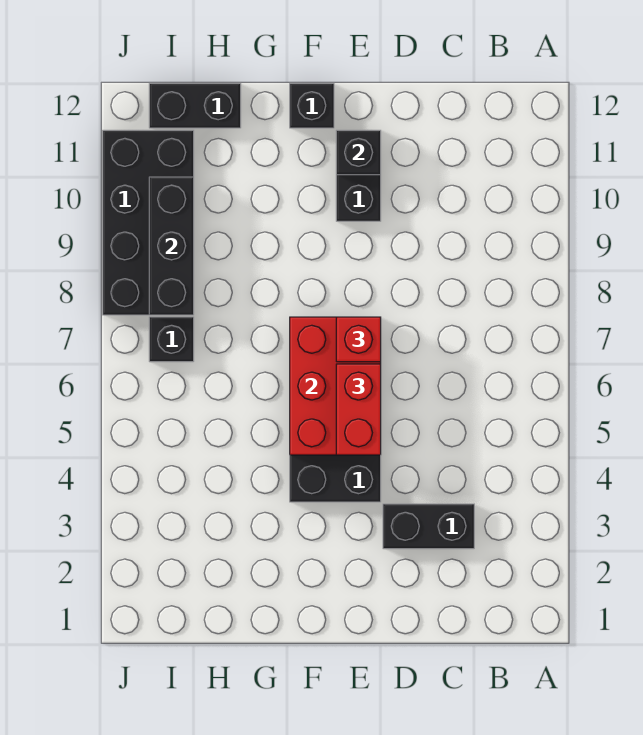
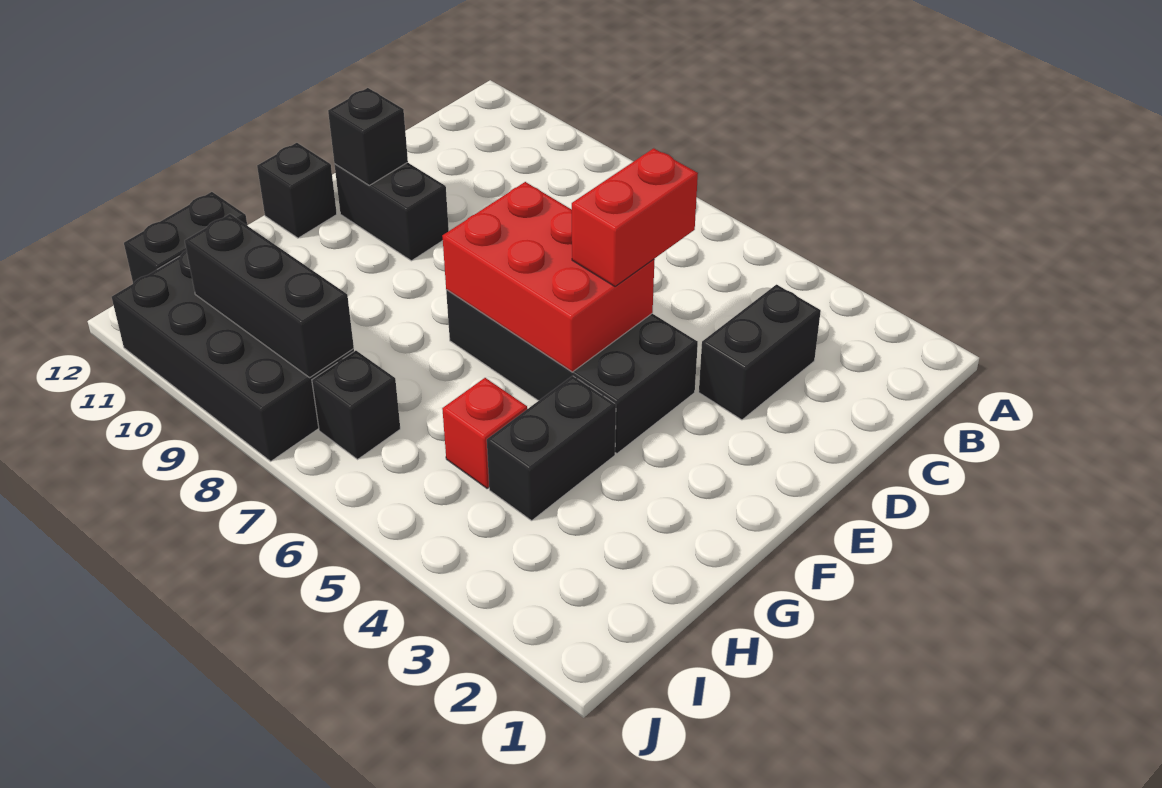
red 1x2 brick [336,364,381,455] -> red 1x2 brick turned to [572,148,698,286]
red 1x1 brick [336,317,381,362] -> red 1x1 brick moved to [442,378,527,488]
none -> black 1x2 brick [487,376,616,521]

